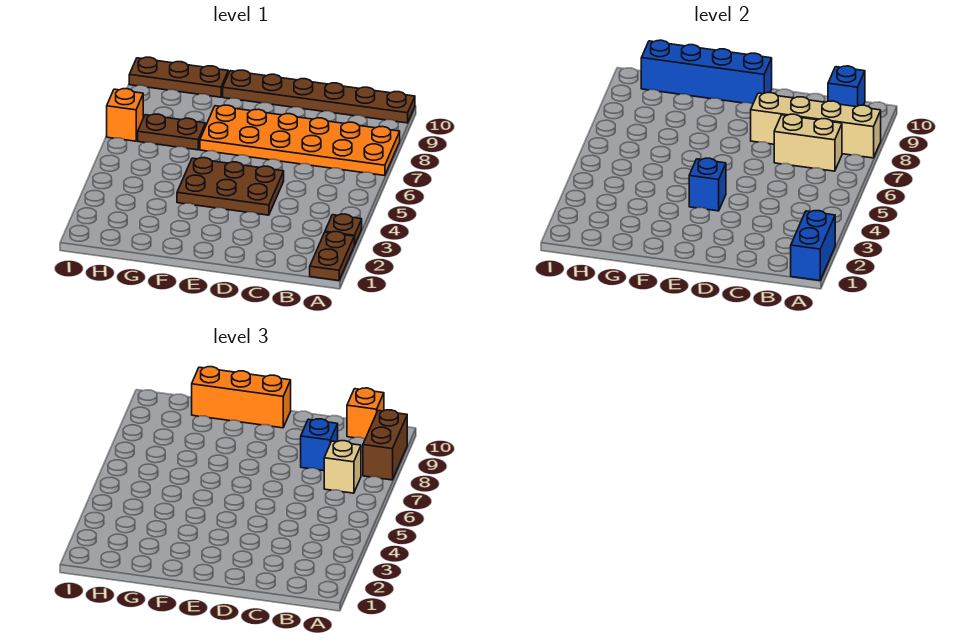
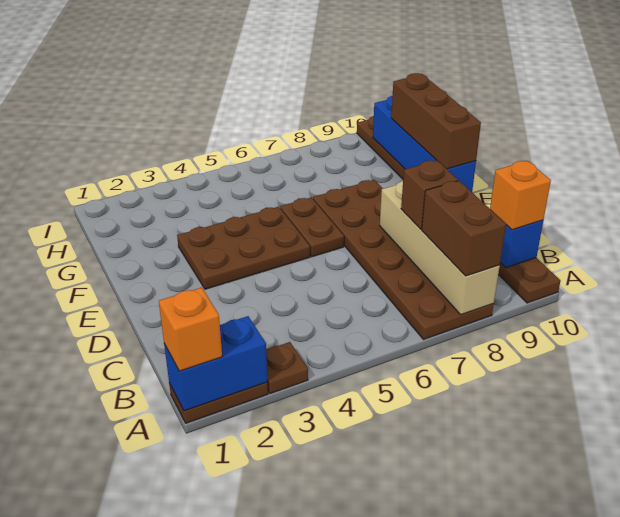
orange 2x6 plate [200,105,400,176] -> brown 2x6 plate [313,180,494,340]
brown 1x2 brick [363,410,407,480] -> brown 1x2 brick turned to [422,181,506,276]
tan 1x2 brick [774,114,842,171] -> none
tan 1x1 brick [324,441,361,493] -> none
blue 1x1 brick [301,419,338,471] -> brown 1x1 brick [401,160,458,229]
brown 2x3 plate [177,158,284,215] -> brown 2x3 plate turned to [177,207,310,289]
blue 1x1 brick [689,158,726,211] -> none
orange 1x3 brick [192,367,291,428] -> brown 1x3 brick [391,73,481,169]
brown 1x2 plate [138,114,206,150] -> brown 1x2 plate moved to [280,197,344,257]
orange 1x1 brick [107,89,143,141] -> orange 1x1 brick moved to [159,288,222,371]

